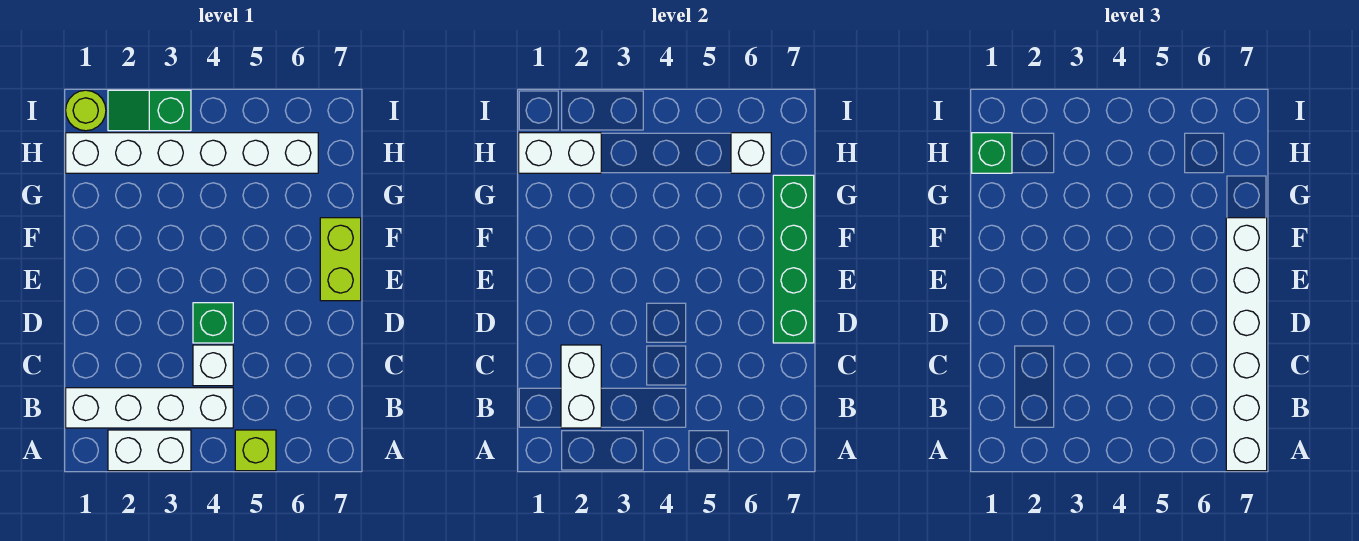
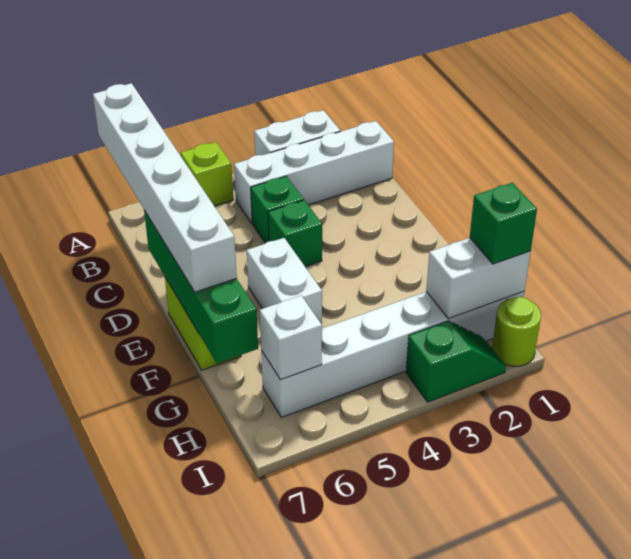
white 1x2 brick [561,345,601,428] -> white 1x2 brick moved to [247,238,322,324]
white 1x1 brick [193,345,233,386] -> green 1x1 brick [251,176,304,243]

